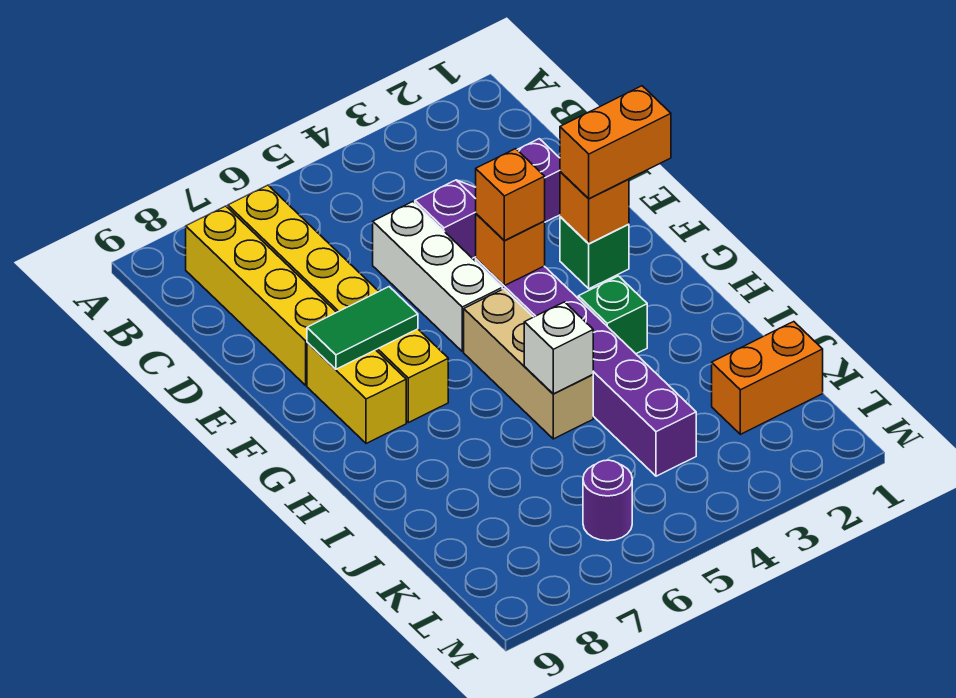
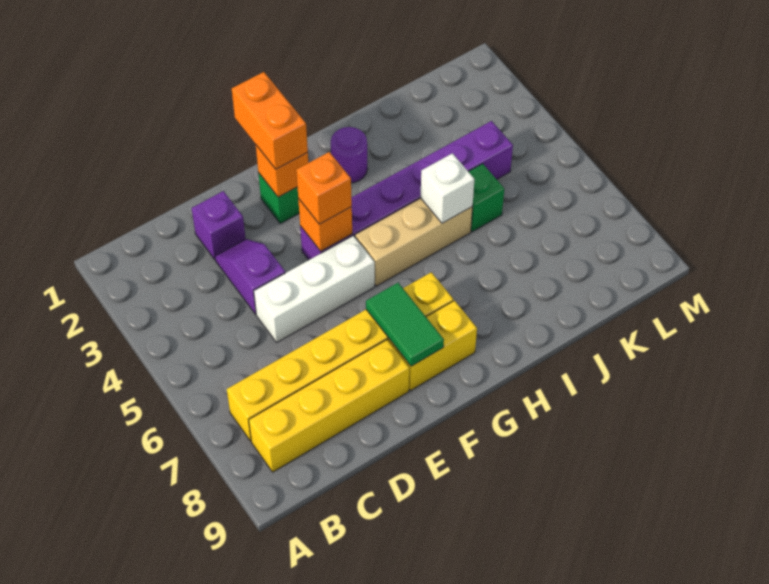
green 1x1 brick [578,276,647,354] -> green 1x1 brick moved to [469,164,504,231]
orange 1x2 brick [712,322,823,434] -> none
purple 1x1 round brick [583,460,632,541] -> purple 1x1 round brick moved to [331,127,368,183]

